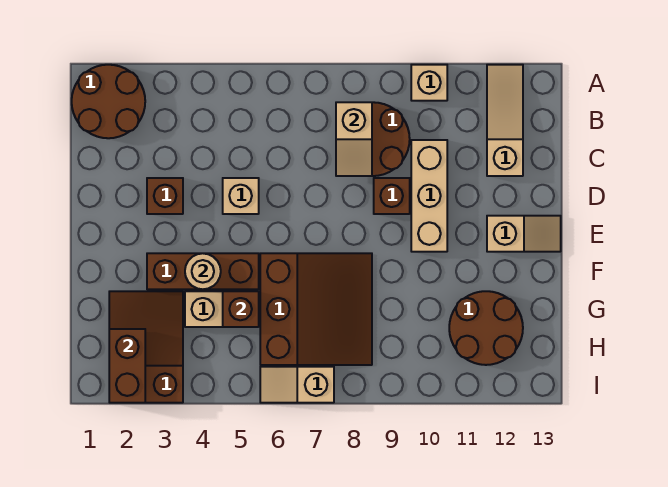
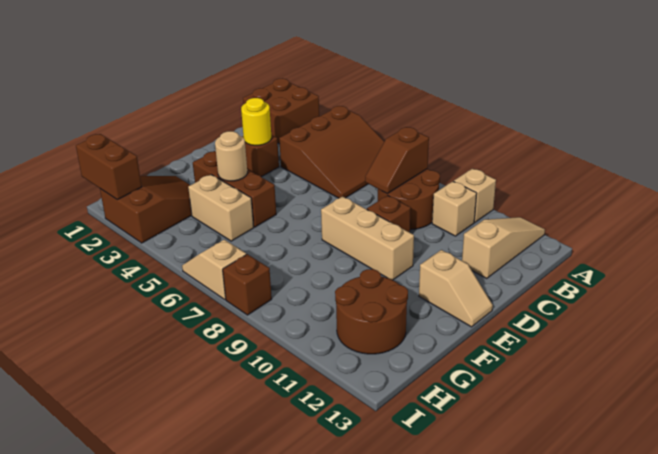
brown 2x2 round brick [72,65,145,138] -> brown 2x2 brick [243,78,319,144]
tan 1x2 slope [336,102,372,176] -> brown 1x2 slope [365,127,429,194]
tan 1x3 brick [411,140,447,252] -> tan 1x3 brick turned to [321,196,414,280]
none -> yellow 1x1 round brick [241,98,271,145]
tan 1x1 brick [223,178,259,214] -> tan 1x1 brick moved to [432,181,477,236]
brown 3x3 slope [260,253,372,365] -> brown 3x3 slope moved to [279,106,384,198]
brown 1x1 brick [223,291,259,327] -> brown 1x1 brick moved to [223,254,272,315]
brown 1x2 brick [109,329,145,403] -> brown 1x2 brick turned to [76,134,142,200]

